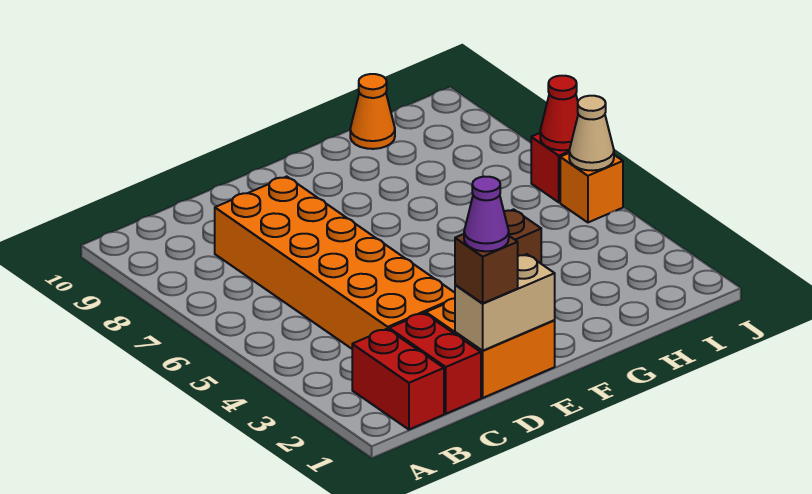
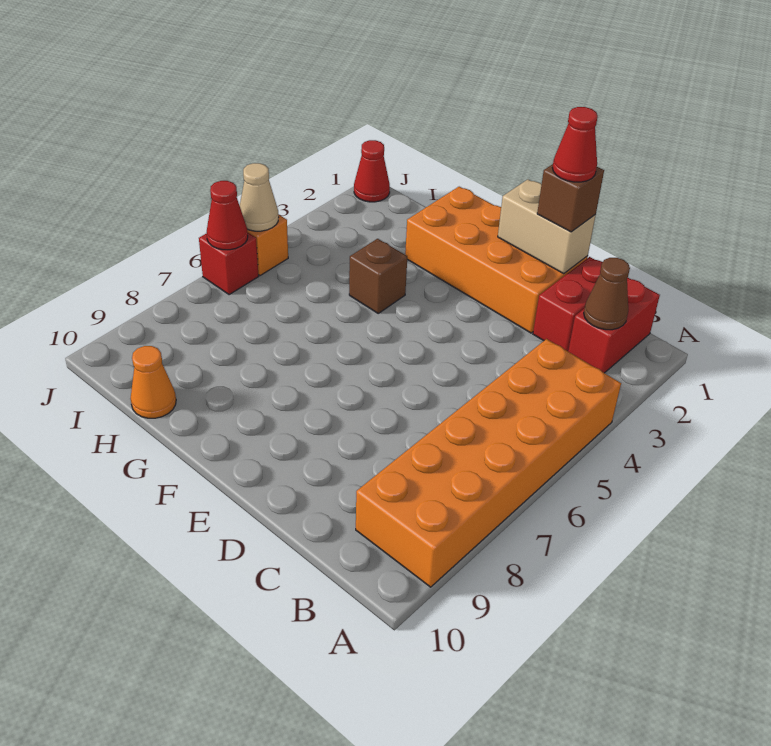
none -> brown 1x1 cone [584,258,630,330]
orange 2x6 brick [215,177,455,349] -> orange 2x6 brick moved to [356,339,621,587]
orange 2x2 brick [426,298,555,398] -> orange 2x4 brick [405,187,588,333]
purple 1x1 cone [464,177,509,251] -> red 1x1 cone [552,107,598,182]
none -> red 1x1 cone [354,140,390,202]

